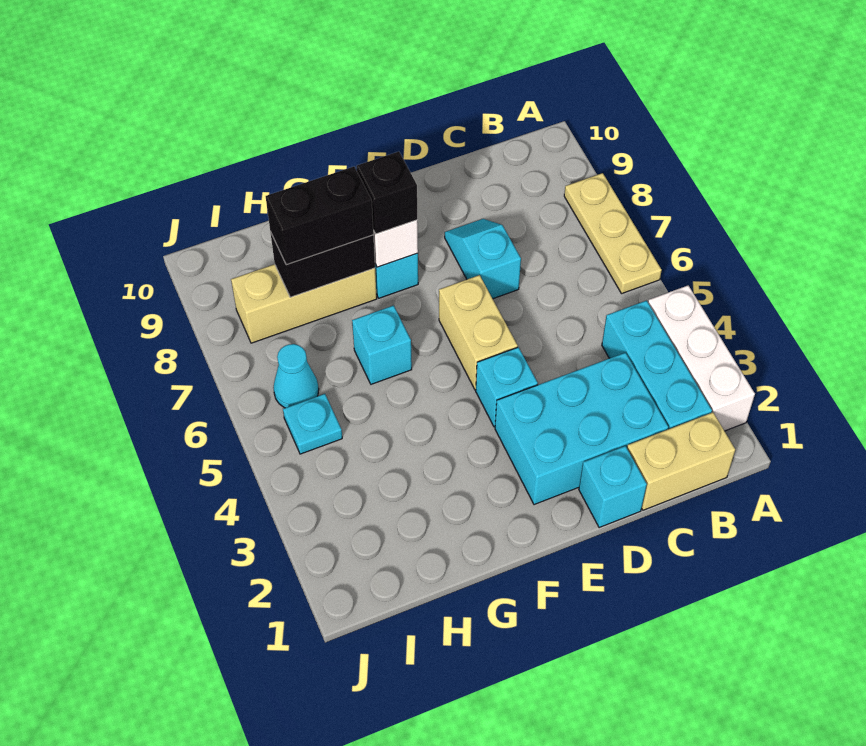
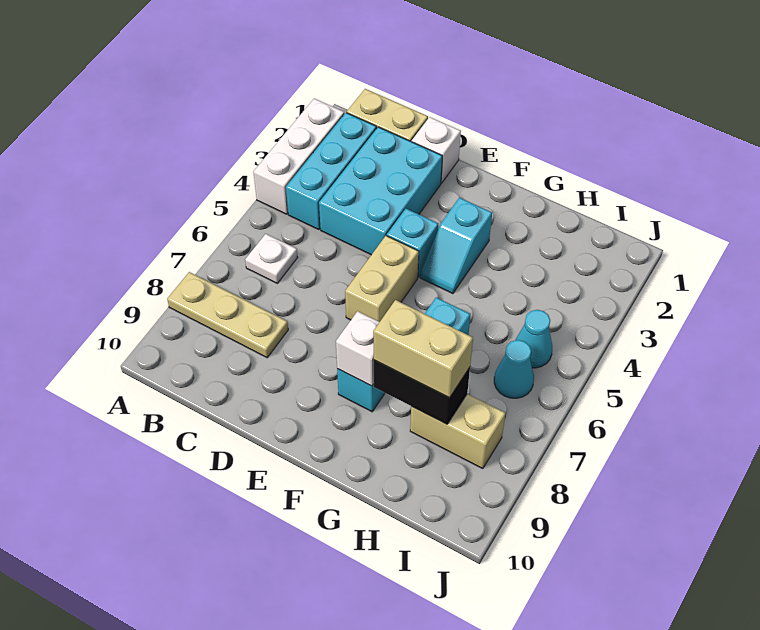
tan 1x3 plate [564,173,662,293] -> tan 1x3 plate turned to [167,272,288,358]
none -> white 1x1 plate [245,234,298,283]
cyan 2x3 brick [495,353,668,505] -> cyan 2x3 brick turned to [319,127,442,255]
cyan 1x1 brick [579,446,647,528] -> white 1x1 brick [412,117,461,183]
cyan 1x2 slope [445,219,521,299] -> cyan 1x2 slope moved to [420,198,492,294]
black 1x1 brick [357,152,417,234] -> none
tan 1x3 brick [231,264,377,343] -> tan 1x2 brick [410,394,505,469]
black 1x2 brick [266,167,374,265] -> tan 1x2 brick [373,300,473,398]
cyan 1x1 plate [283,394,342,454] -> cyan 1x1 cone [516,310,552,368]

